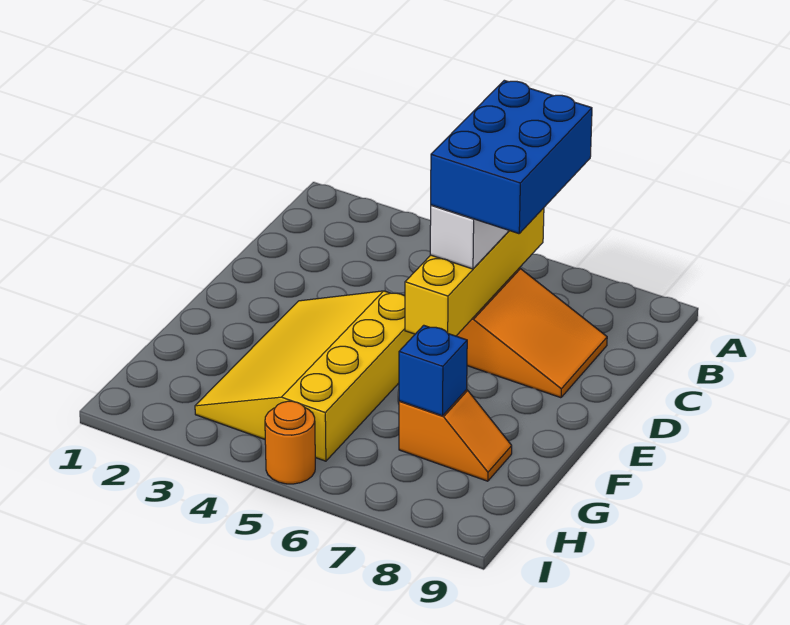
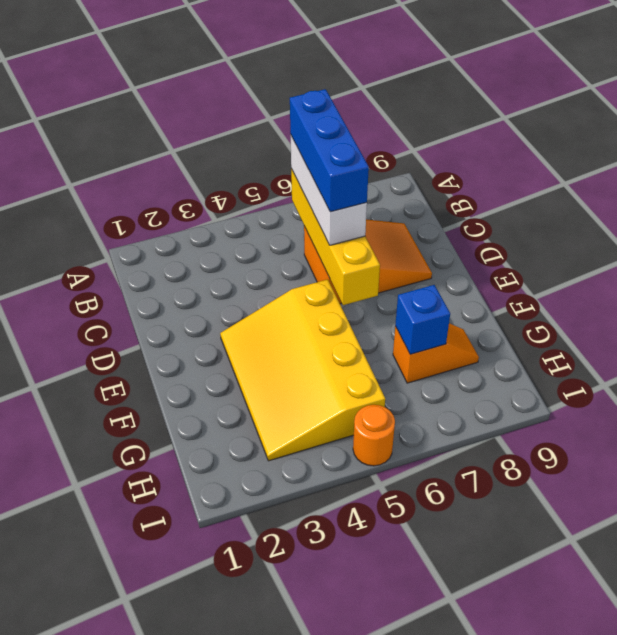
blue 2x3 brick [431,80,592,234] -> blue 1x3 brick [290,89,369,212]

